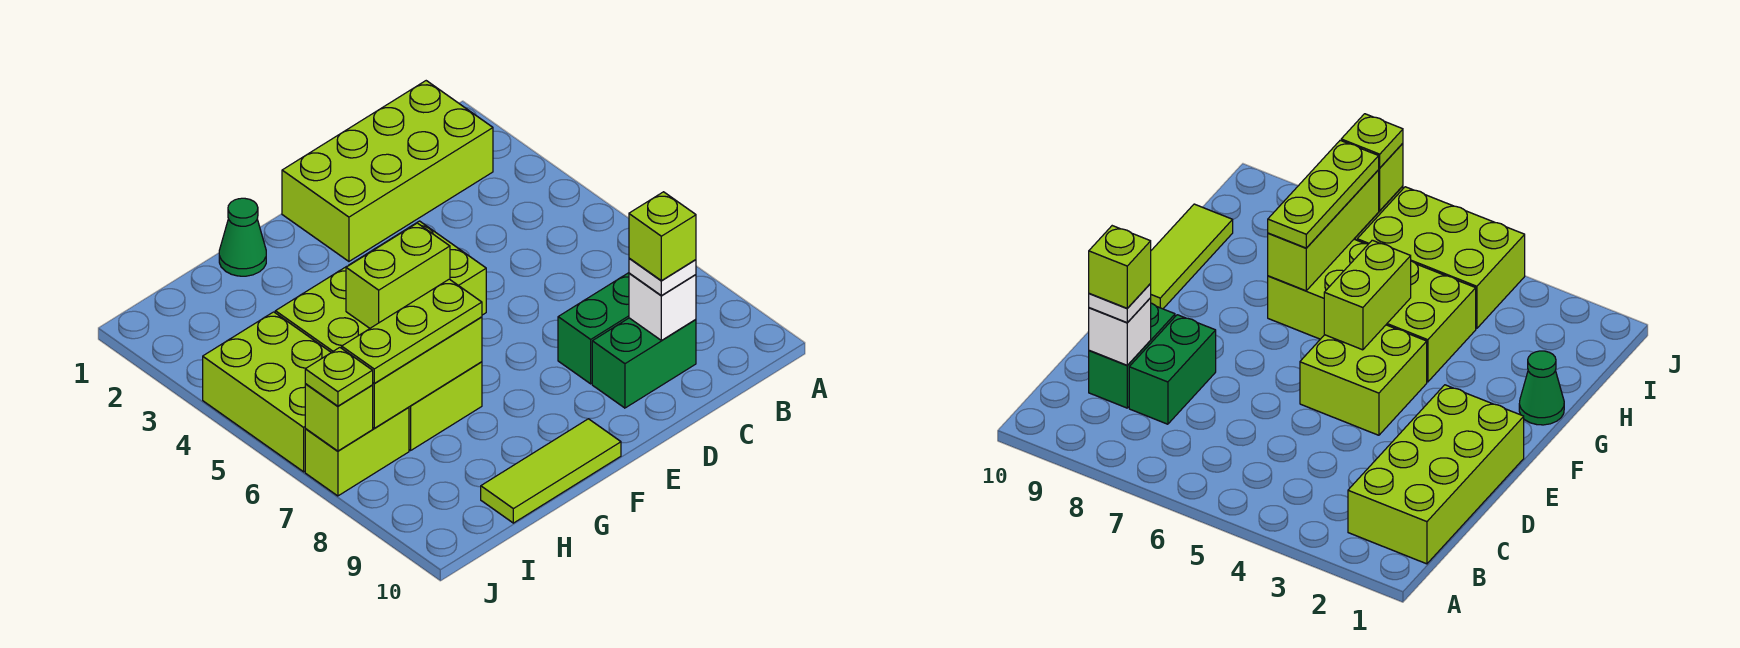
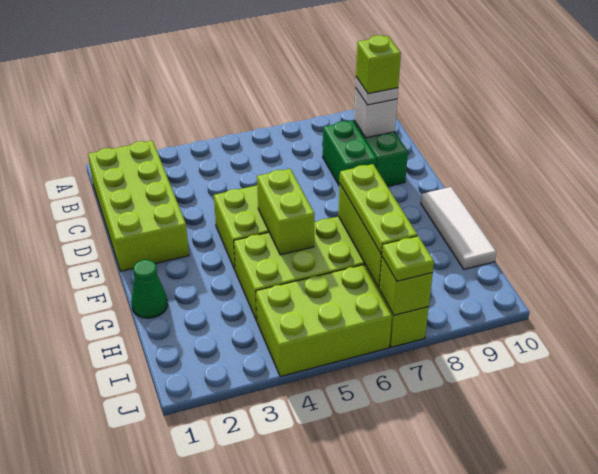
lime 1x3 tile [481,419,621,523] -> white 1x3 tile [421,187,496,269]

